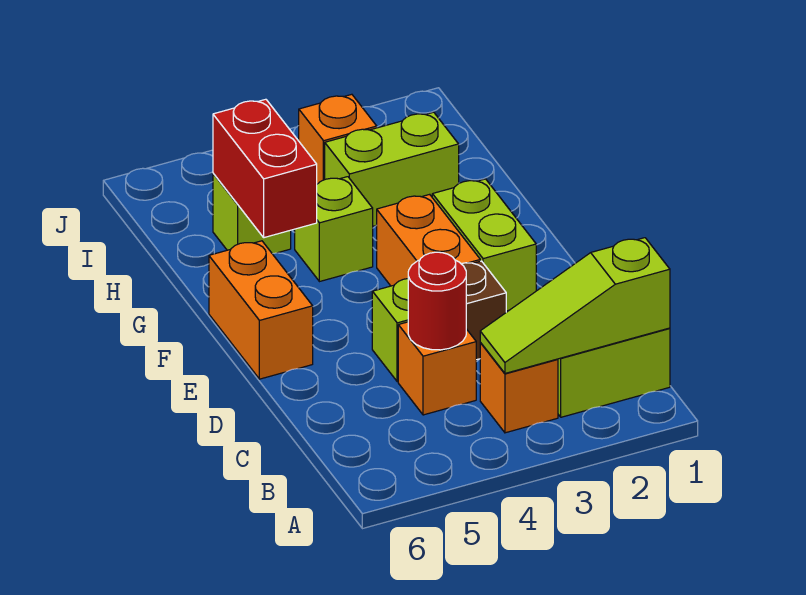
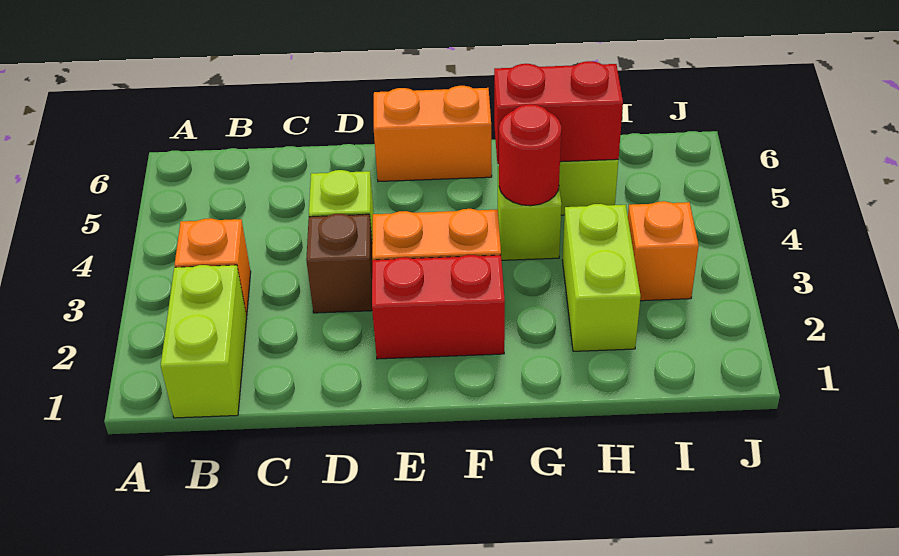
lime 1x3 slope [480,238,670,373] -> none
orange 1x1 brick [398,322,476,415] -> none
red 1x1 round brick [408,252,466,350] -> red 1x1 round brick moved to [499,104,561,206]
lime 1x2 brick [432,179,536,311] -> red 1x2 brick [372,255,505,359]

